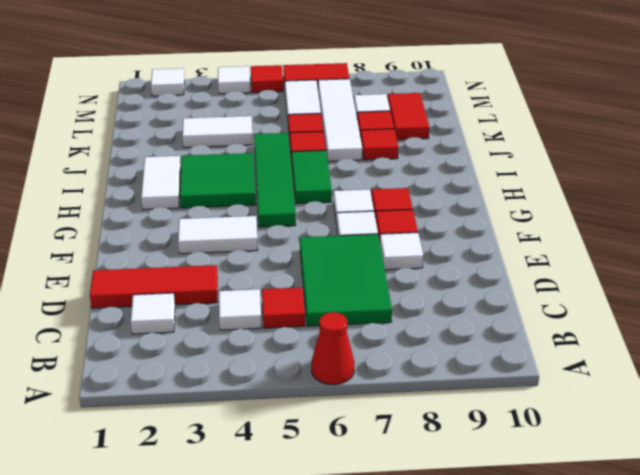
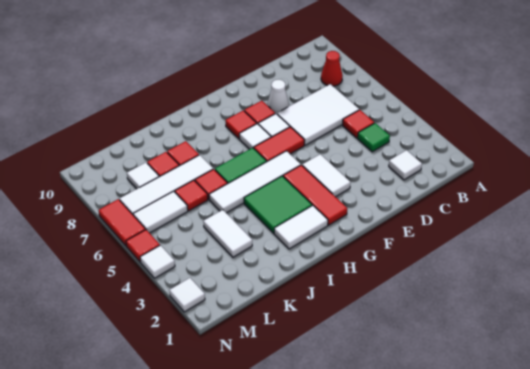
red 1x1 cone [311,312,355,385] -> red 1x1 cone moved to [321,51,343,86]
white 1x1 tile [219,289,261,330] -> green 1x1 tile [358,123,390,152]
green 2x3 tile [300,234,392,326] -> white 2x3 tile [277,84,359,145]
red 1x3 tile [90,265,218,308] -> red 1x3 tile moved to [283,165,347,225]
white 1x1 tile [380,233,423,270] -> white 1x1 cone [267,80,289,114]
green 1x4 tile [254,133,296,227] -> white 1x4 tile [209,151,301,213]
red 1x2 tile [388,93,429,140] -> red 1x2 tile moved to [254,127,305,161]

